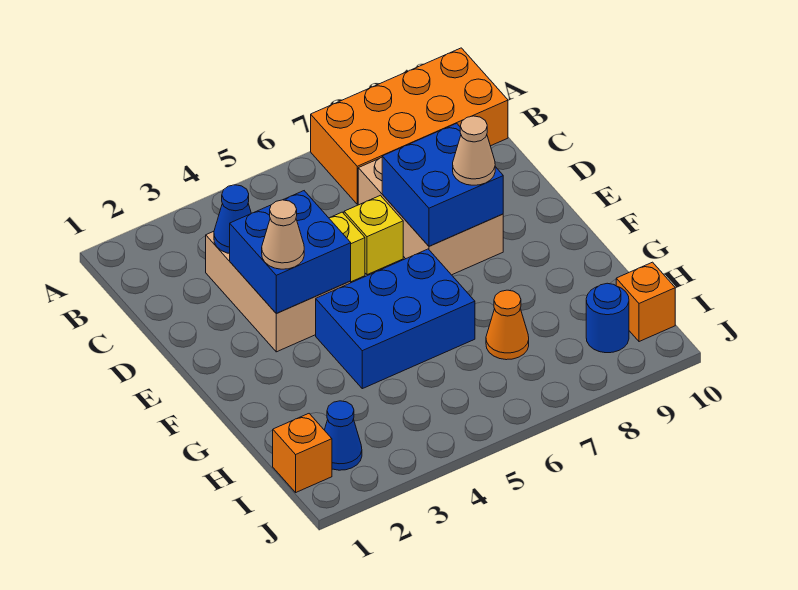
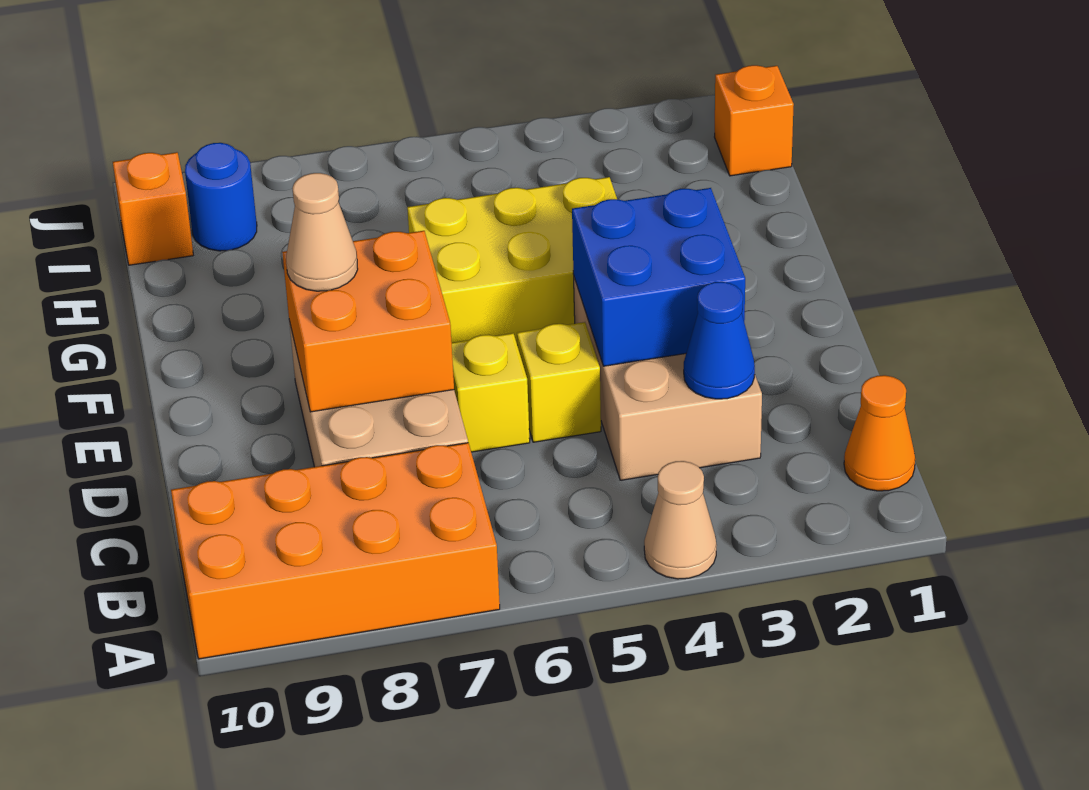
blue 2x2 brick [382,123,503,246] -> orange 2x2 brick [282,231,454,412]
tan 1x1 cone [262,200,304,269] -> tan 1x1 cone moved to [644,461,716,579]
blue 2x3 brick [316,249,475,389] -> yellow 2x3 brick [407,177,617,343]
orange 1x1 cone [486,290,529,360] -> orange 1x1 cone moved to [844,375,915,491]
blue 1x1 cone [325,401,362,470] -> none

